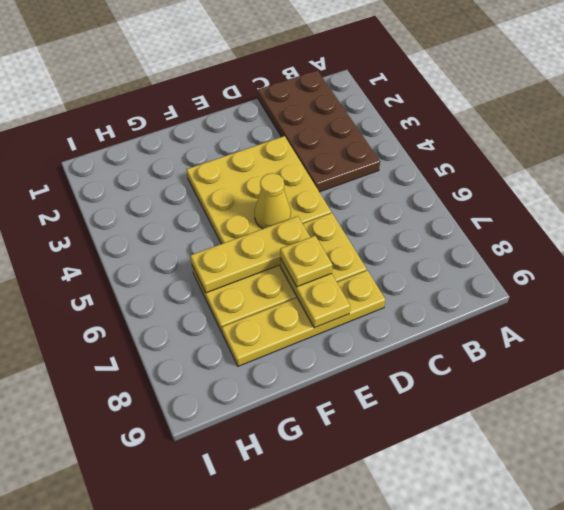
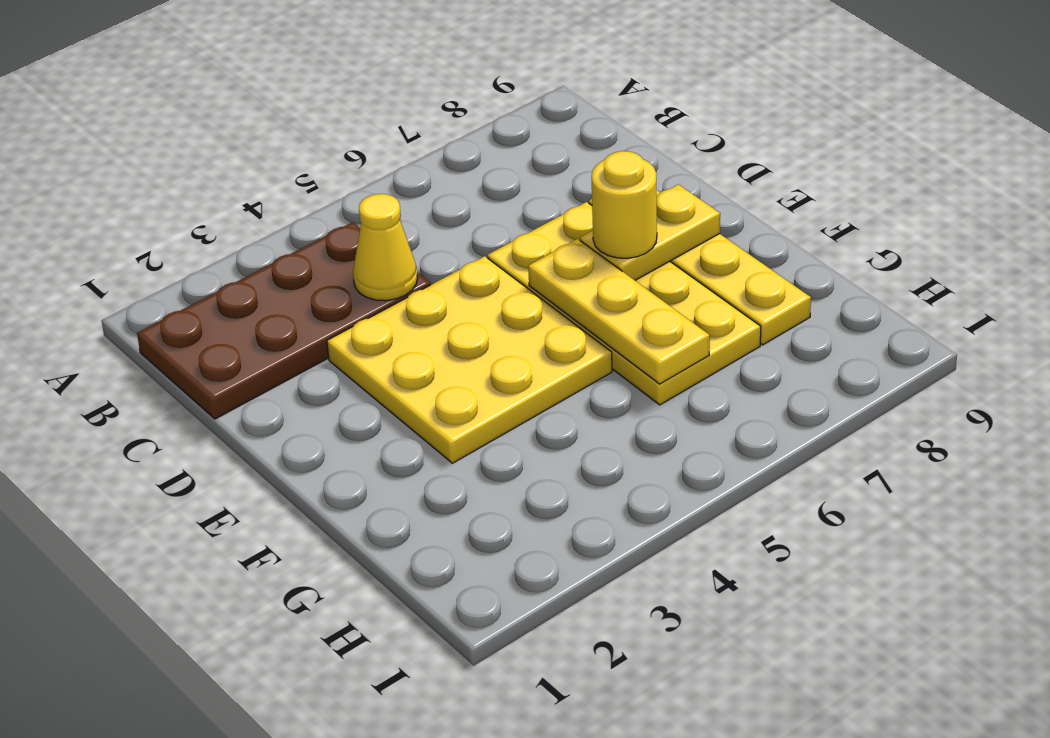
yellow 1x1 cone [255,173,291,229] -> yellow 1x1 cone moved to [353,194,418,301]
yellow 1x1 plate [280,236,332,287] -> yellow 1x1 round brick [592,151,657,258]

